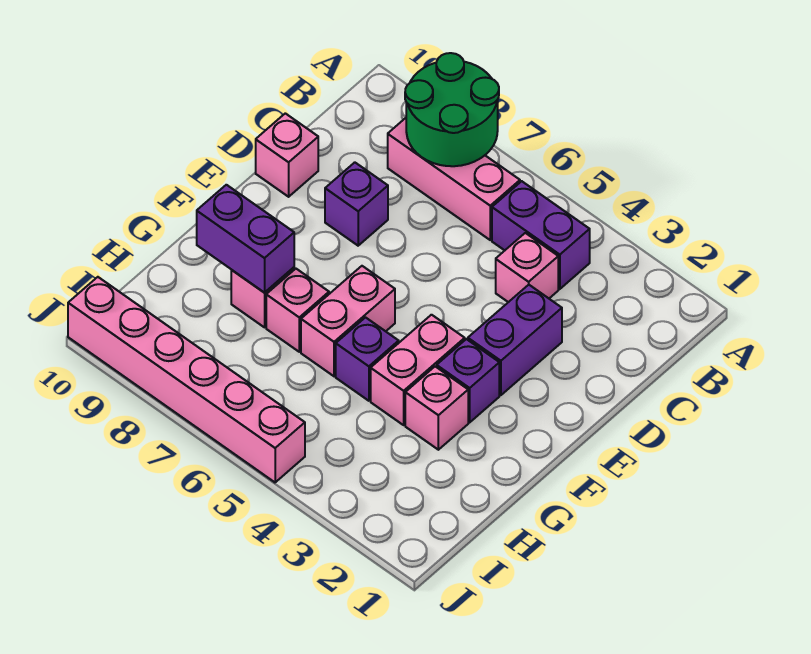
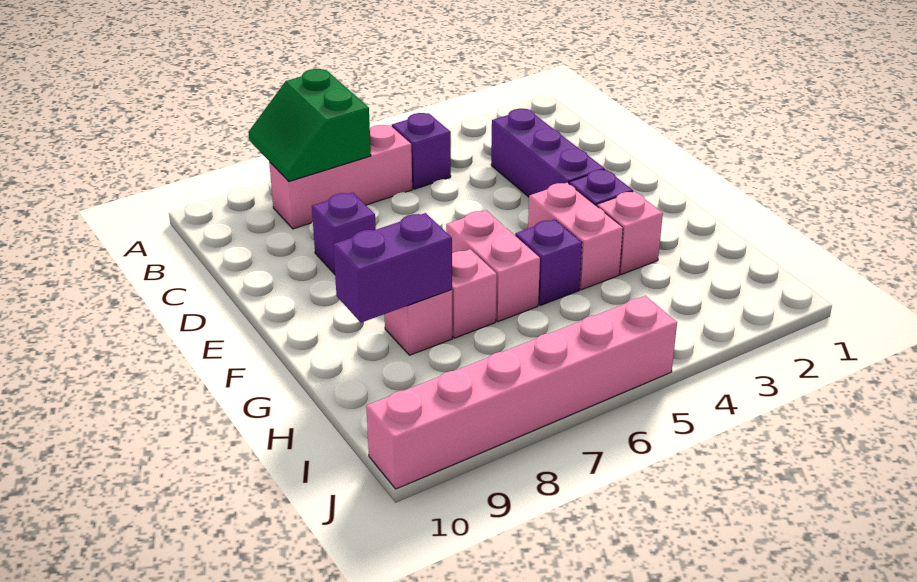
green 2x2 round brick [405,53,499,166] -> green 2x2 slope [248,69,371,181]
purple 1x2 brick [492,181,590,289] -> purple 1x1 brick [392,113,451,189]
pink 1x1 brick [496,233,558,302] -> none
purple 1x2 brick [468,285,562,395] -> purple 1x3 brick [491,109,605,197]
pink 1x1 brick [256,113,318,197] -> none

